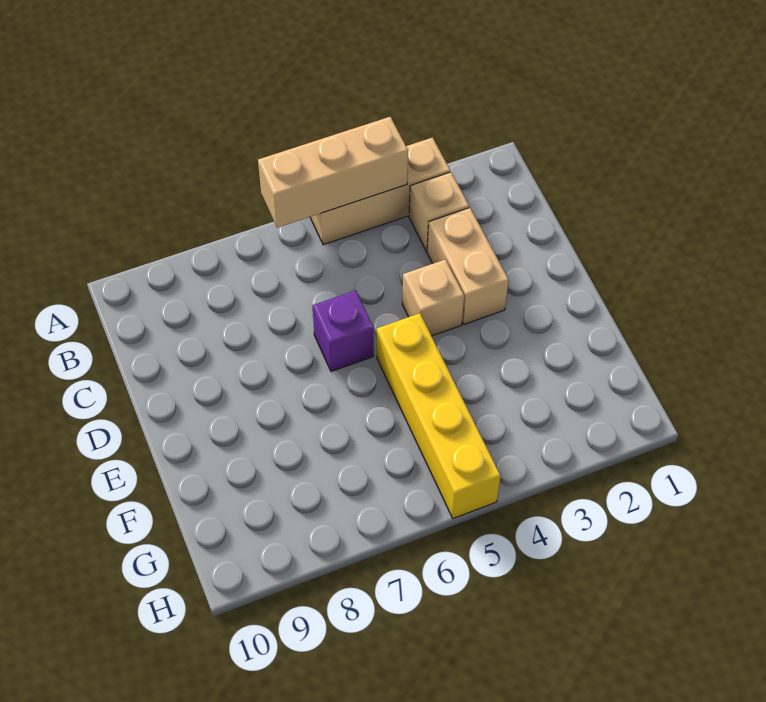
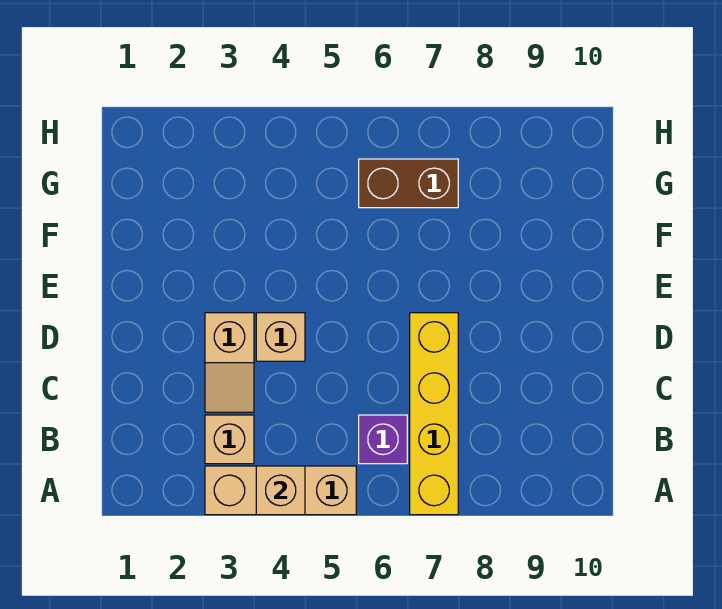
tan 1x3 brick [258,117,408,228] -> tan 1x1 brick [256,466,305,515]
tan 1x2 brick [427,208,509,324] -> tan 1x2 slope [205,313,254,412]
purple 1x1 brick [313,290,374,372] -> purple 1x1 brick moved to [359,415,407,464]
yellow 1x4 brick [377,313,501,518] -> yellow 1x4 brick moved to [410,313,458,515]
none -> brown 1x2 brick [359,159,458,208]

